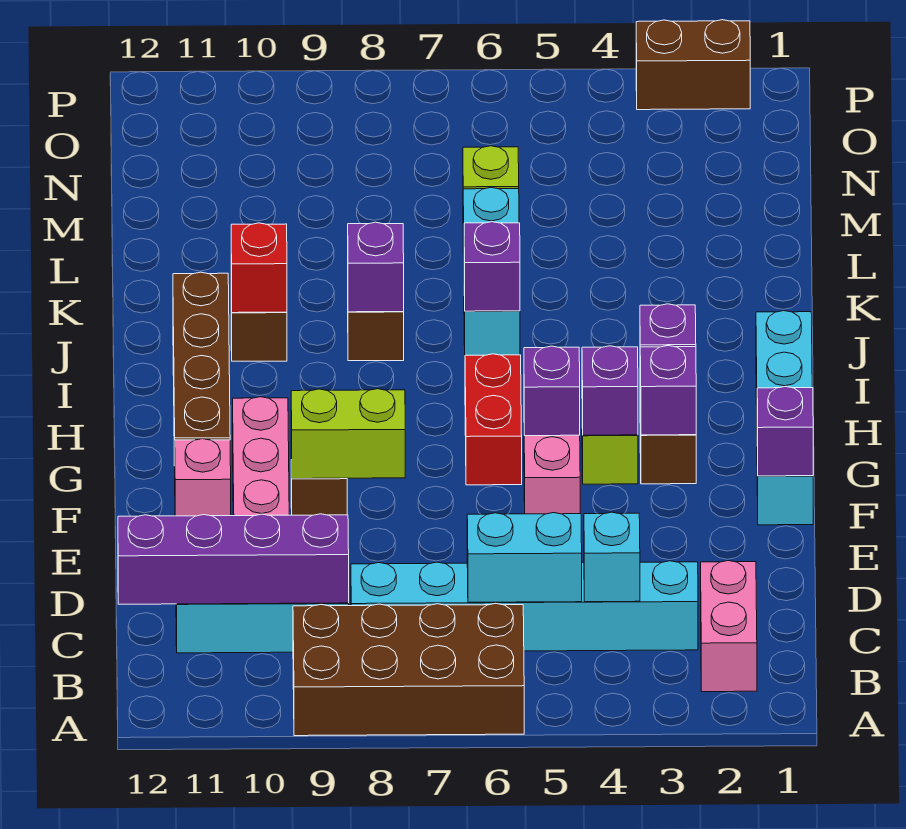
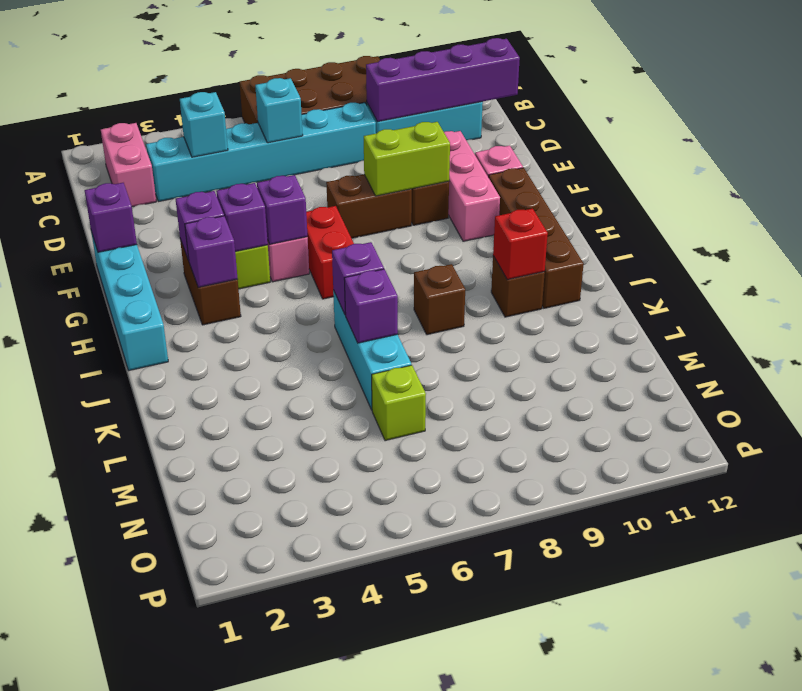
cyan 1x2 brick [467,513,582,602] -> cyan 1x1 brick [255,78,303,143]
purple 1x1 brick [348,222,404,312] -> purple 1x1 brick moved to [344,269,398,343]
brown 1x2 brick [636,20,750,110] -> brown 1x2 brick moved to [326,175,412,238]

